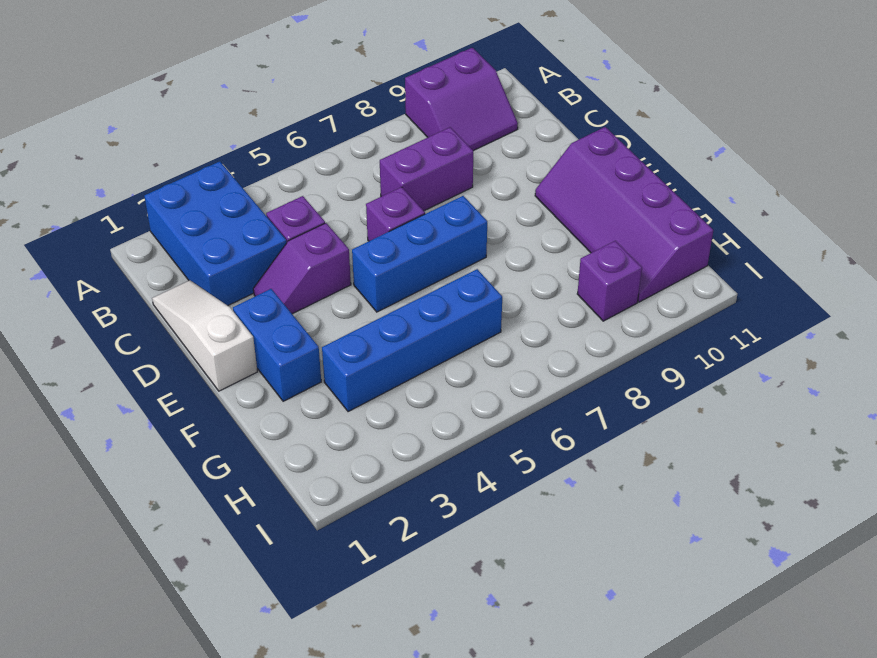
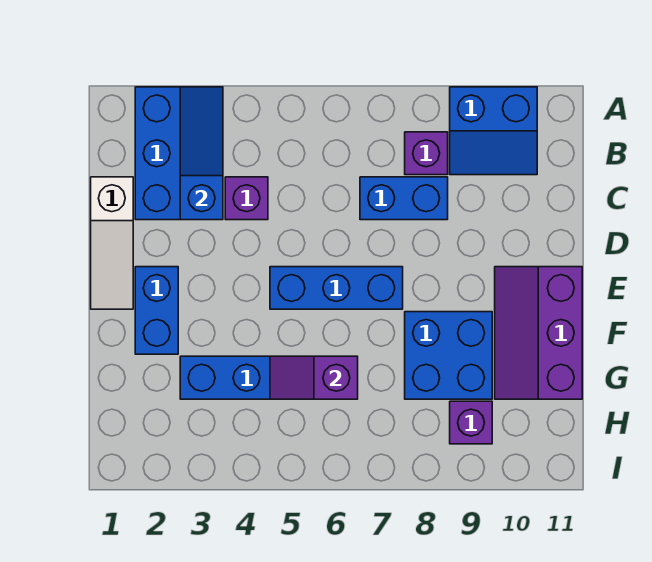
none -> blue 1x3 slope [180,87,223,220]
purple 2x2 slope [405,48,518,151] -> blue 2x2 slope [450,87,537,175]
white 1x3 slope [152,280,257,391] -> white 1x3 slope turned to [91,177,133,309]
purple 1x2 brick [380,127,473,211] -> blue 1x2 brick [360,177,448,220]
purple 1x2 slope [253,223,351,314] -> purple 1x2 slope moved to [270,356,358,399]
purple 1x1 brick [366,187,425,241] -> purple 1x1 brick moved to [405,132,448,175]
purple 2x4 slope [535,127,713,302] -> purple 2x3 slope [495,267,582,399]
none -> blue 2x2 brick [405,312,492,399]

